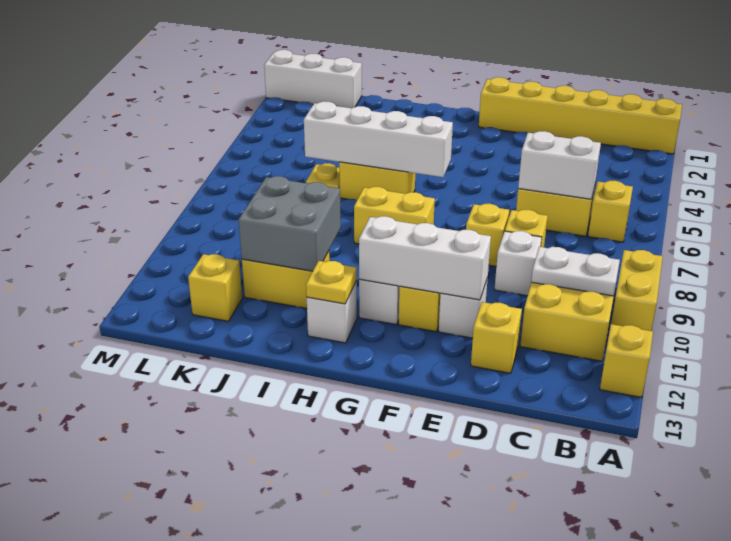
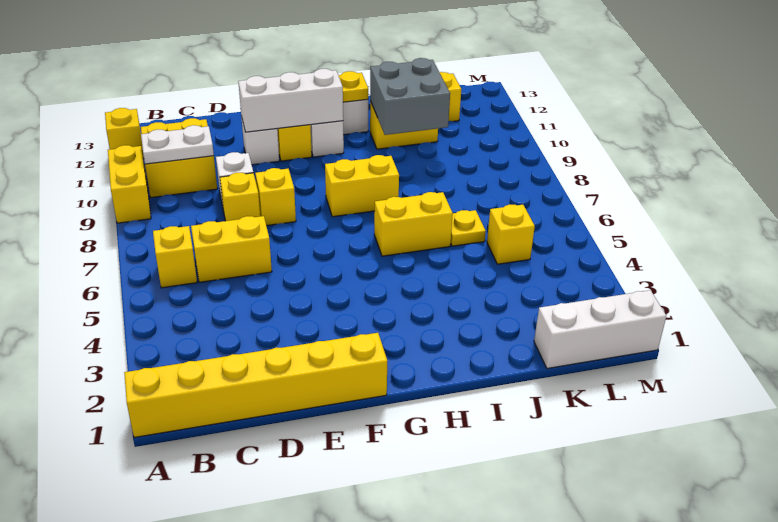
white 1x2 brick [518,131,601,199] -> none
yellow 1x1 brick [471,302,522,373] -> yellow 1x1 brick moved to [487,204,535,264]
white 1x4 brick [304,101,453,177] -> none

